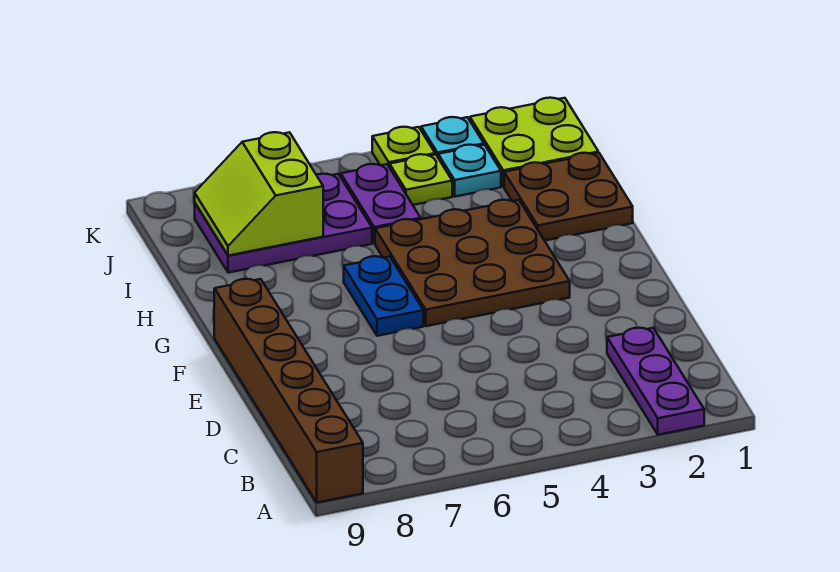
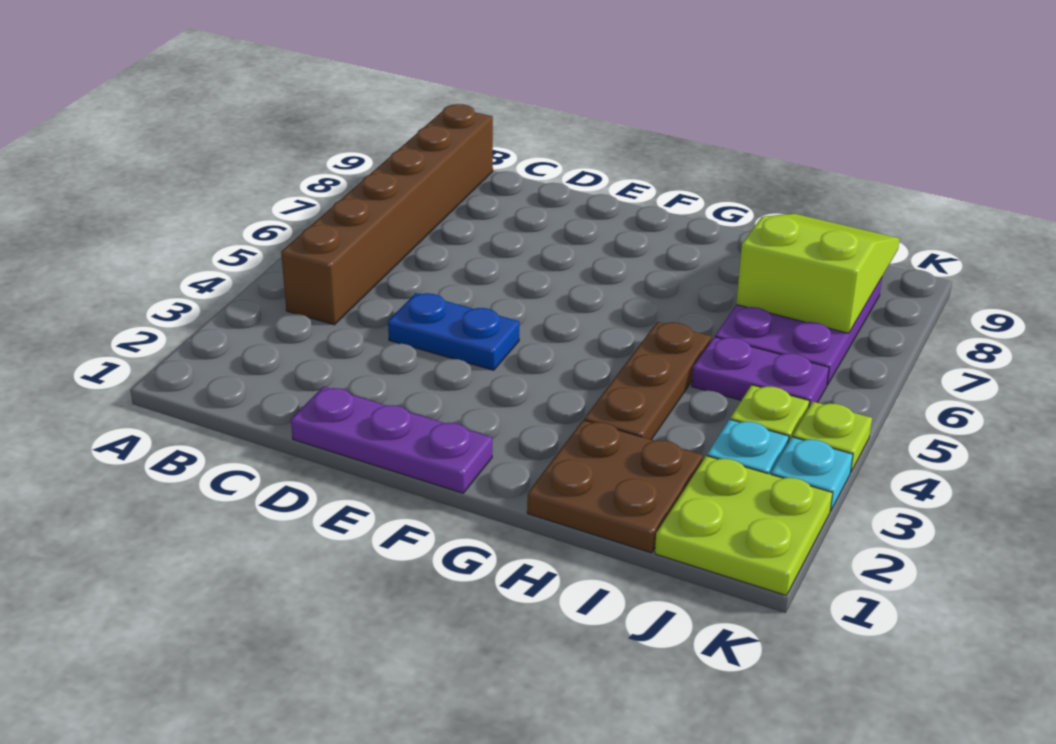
purple 1x3 plate [607,328,704,435] -> purple 1x3 plate moved to [291,387,492,493]
brown 1x6 brick [214,279,363,503] -> brown 1x6 brick turned to [281,104,493,325]
brown 3x3 plate [375,200,570,326] -> brown 1x3 plate [584,322,711,440]
blue 1x2 plate [344,256,423,336] -> blue 1x2 plate moved to [388,293,519,370]
lime 2x2 slope [195,132,323,256] -> lime 2x3 slope [736,214,900,333]

